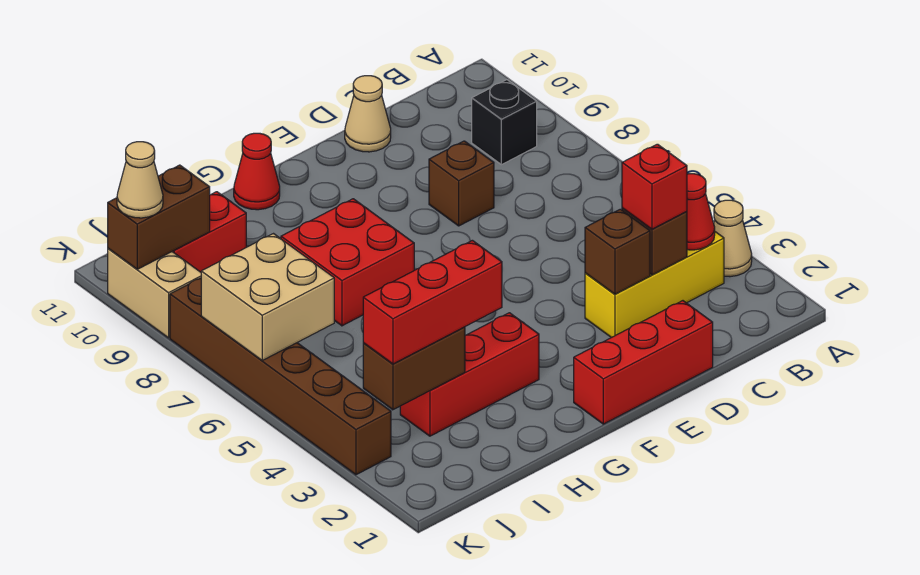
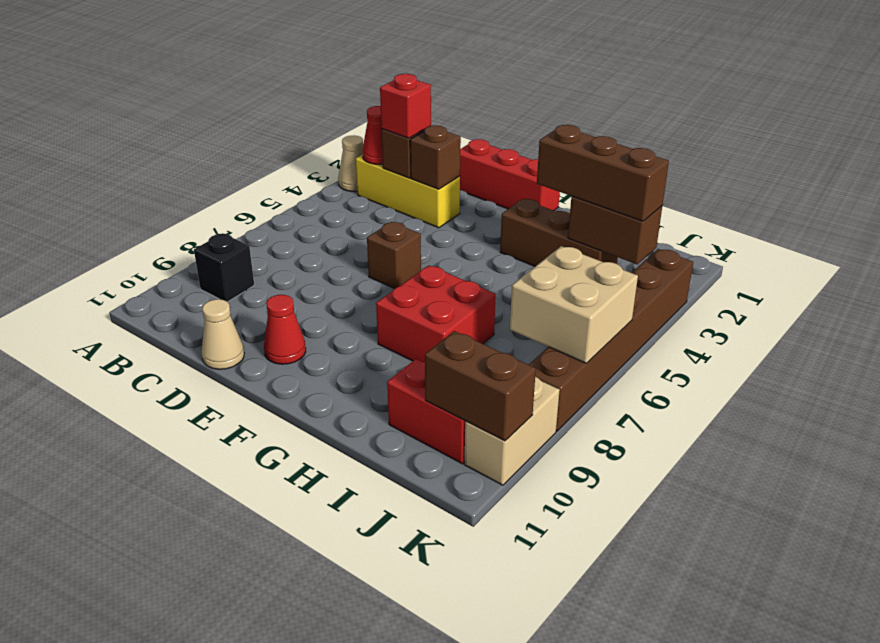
brown 1x1 brick [429,141,494,226] -> brown 1x1 brick moved to [367,222,421,289]
red 1x3 brick [400,313,539,436] -> brown 1x3 brick [500,199,618,266]
red 1x1 cone [234,133,280,210] -> red 1x1 cone moved to [264,295,306,364]
red 1x3 brick [363,240,502,364] -> brown 1x3 brick [537,125,669,221]
tan 1x1 cone [117,142,163,218] -> none

